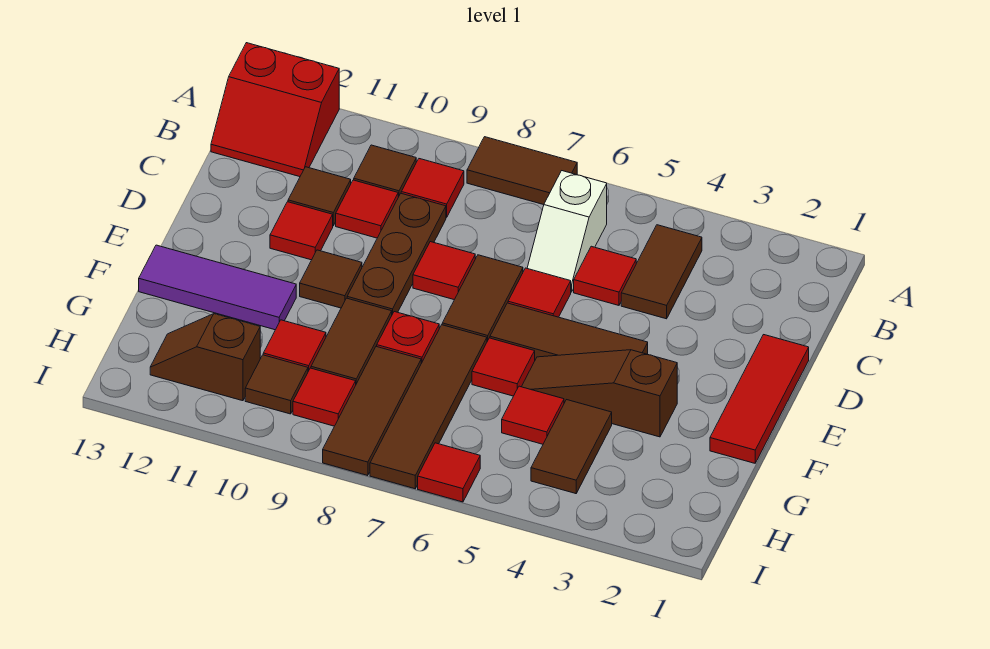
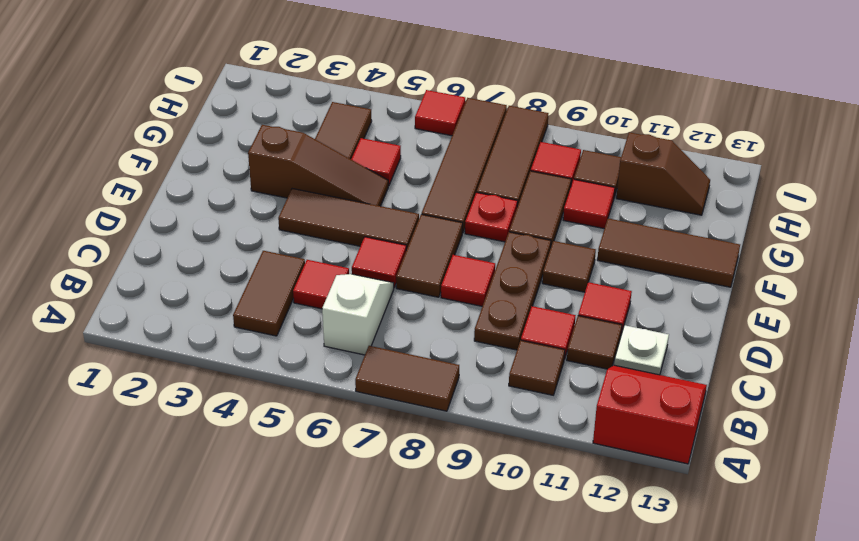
red 1x1 tile [401,159,464,217] -> none
none -> white 1x1 plate [614,325,669,375]
red 1x3 tile [710,335,809,463] -> none
red 1x1 tile [472,338,535,396] -> none
purple 1x3 tile [139,245,296,330] -> brown 1x3 tile [597,218,740,287]

